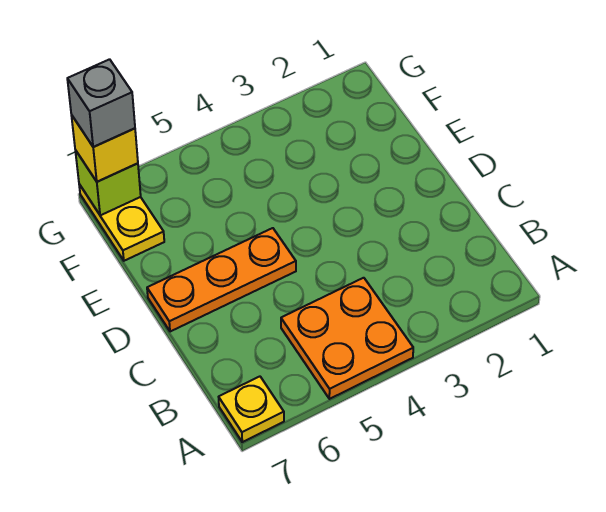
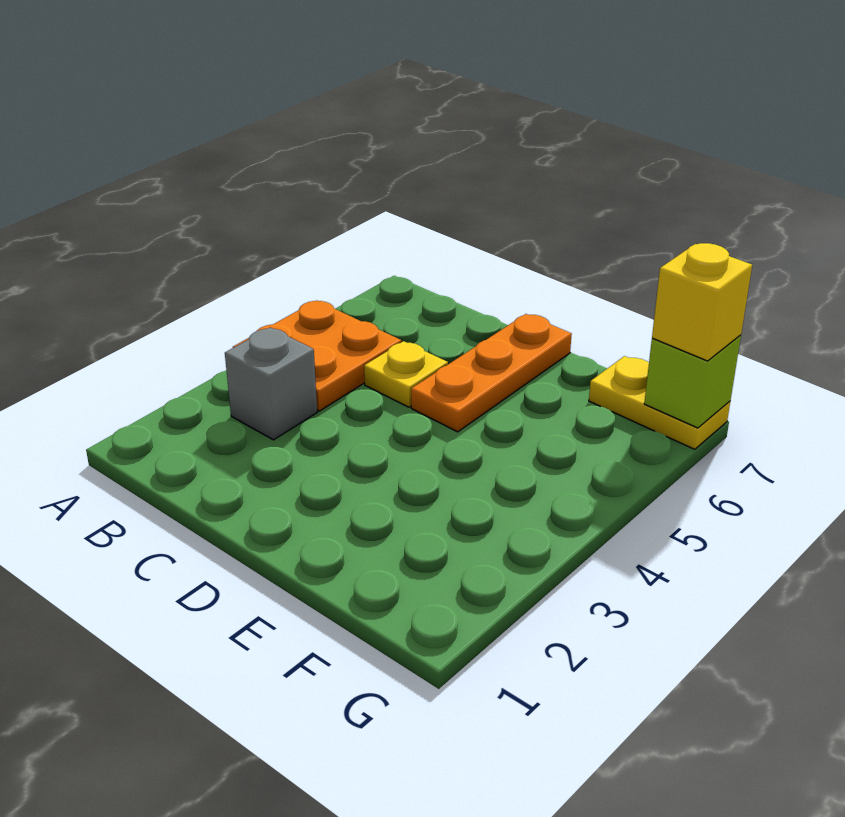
yellow 1x1 plate [219,377,284,442] -> yellow 1x1 plate moved to [364,341,448,407]
grey 1x1 brick [67,59,135,147] -> grey 1x1 brick moved to [225,328,317,440]

